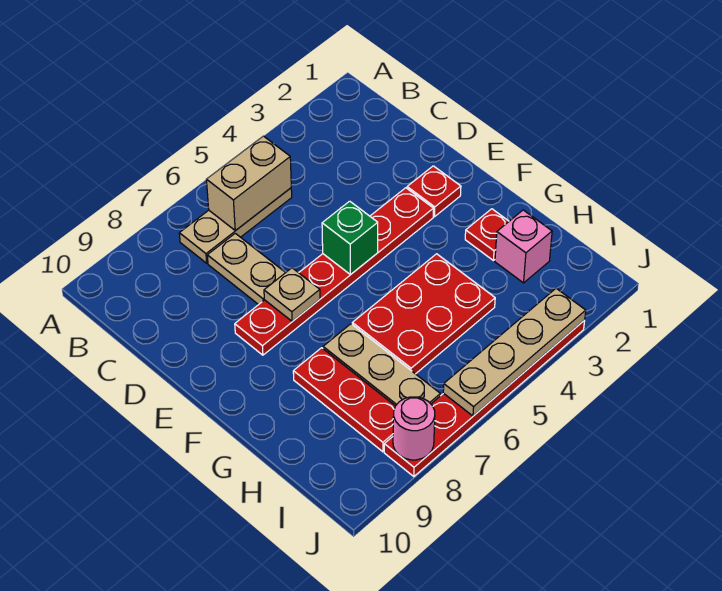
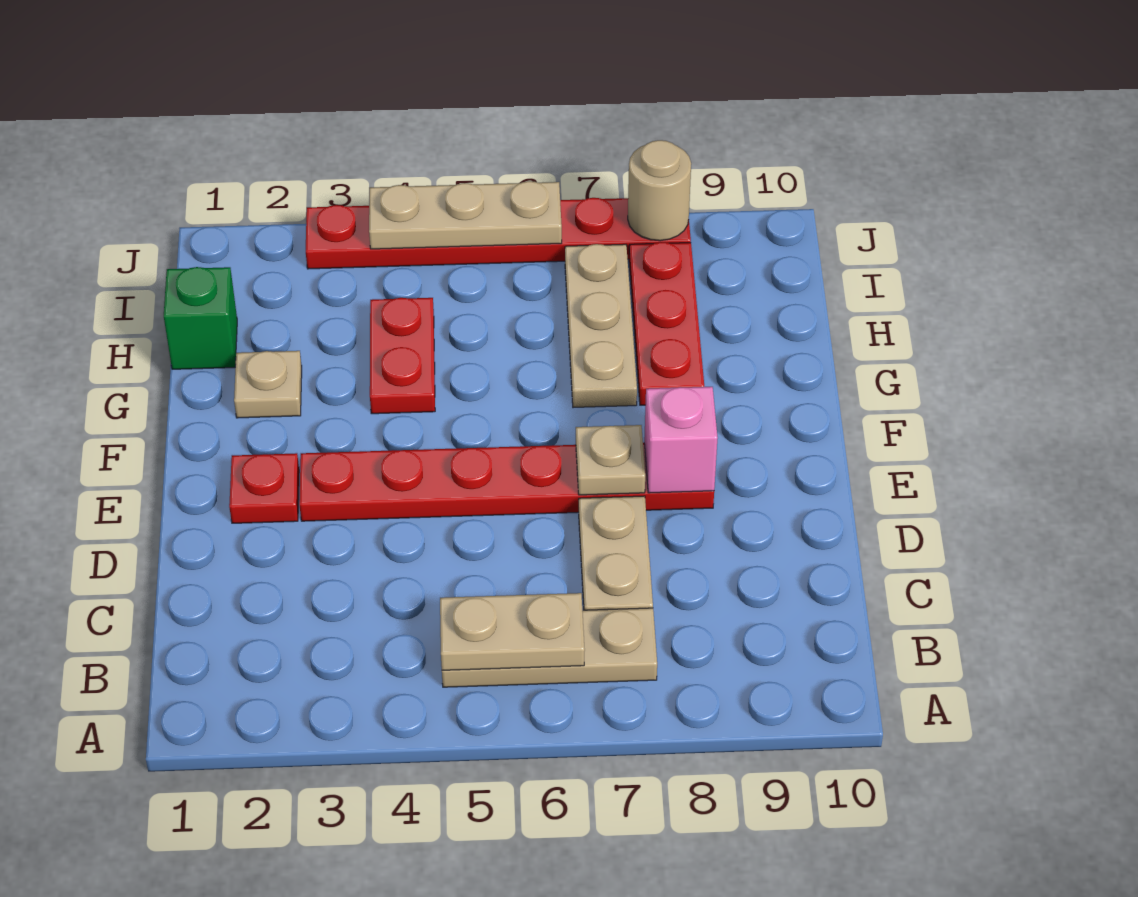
tan 1x2 brick [206,136,291,231] -> tan 1x2 plate [440,593,585,670]
green 1x1 brick [322,201,378,275] -> green 1x1 brick moved to [164,267,237,369]
red 1x1 plate [465,209,509,260] -> tan 1x1 plate [234,351,302,418]
red 2x3 plate [352,254,495,374] -> red 1x2 plate [370,298,435,414]
pink 1x1 brick [495,210,552,283] -> pink 1x1 brick moved to [644,387,718,493]
tan 1x4 plate [443,288,586,416] -> tan 1x3 plate [369,181,562,249]
pink 1x1 round brick [393,397,435,460] -> tan 1x1 round brick [628,140,691,241]

